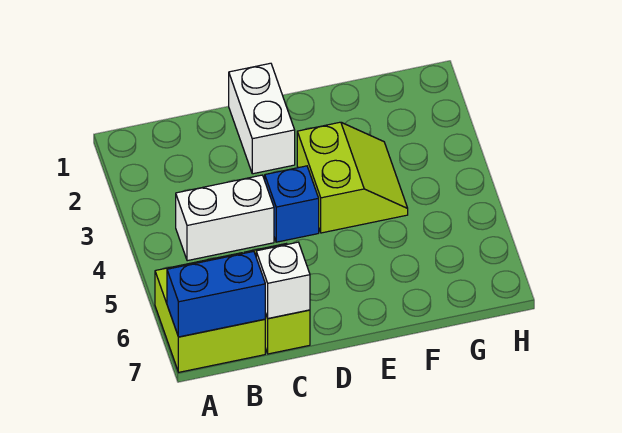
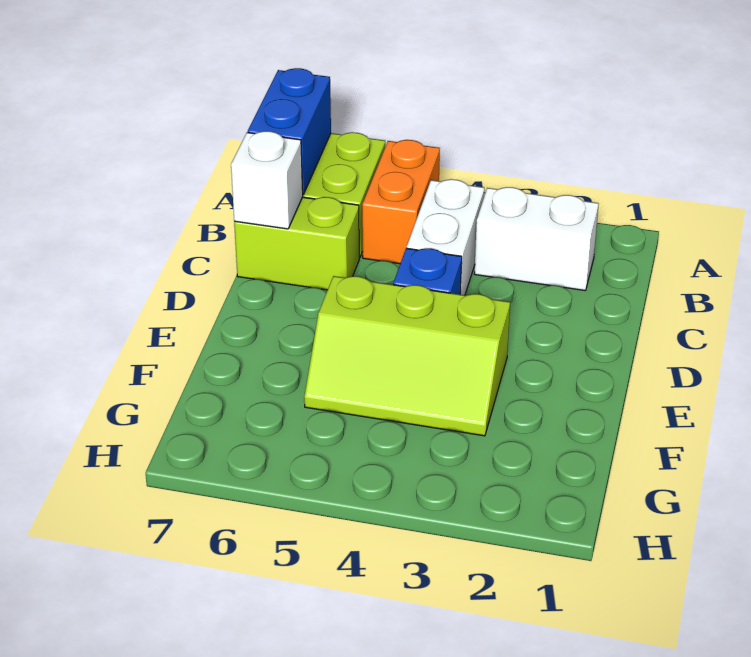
none -> orange 1x2 brick [362,140,440,264]
white 1x2 brick [229,63,295,174] -> white 1x2 brick moved to [474,187,599,291]
lime 2x2 slope [297,122,408,233] -> lime 2x3 slope [304,276,510,436]

